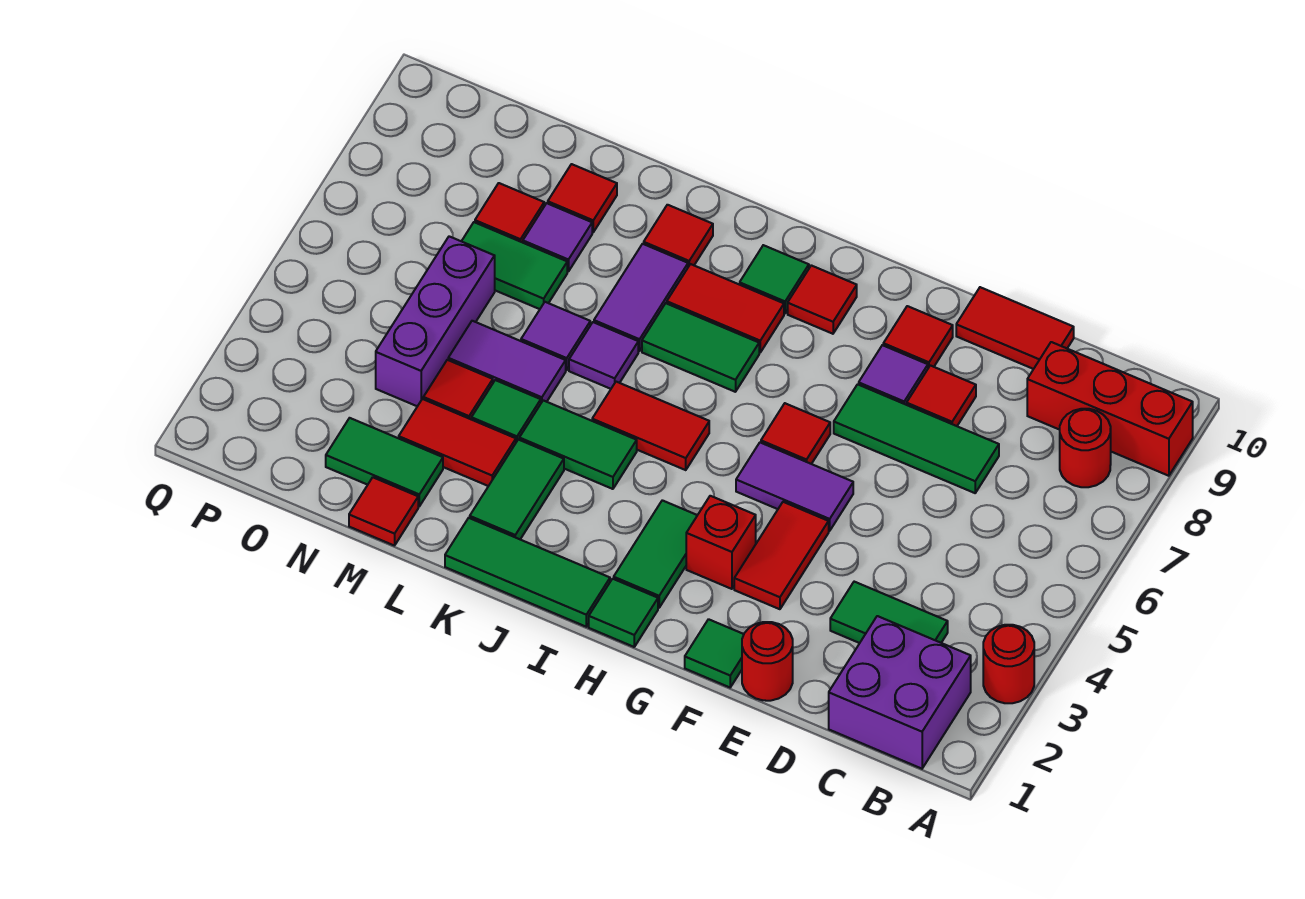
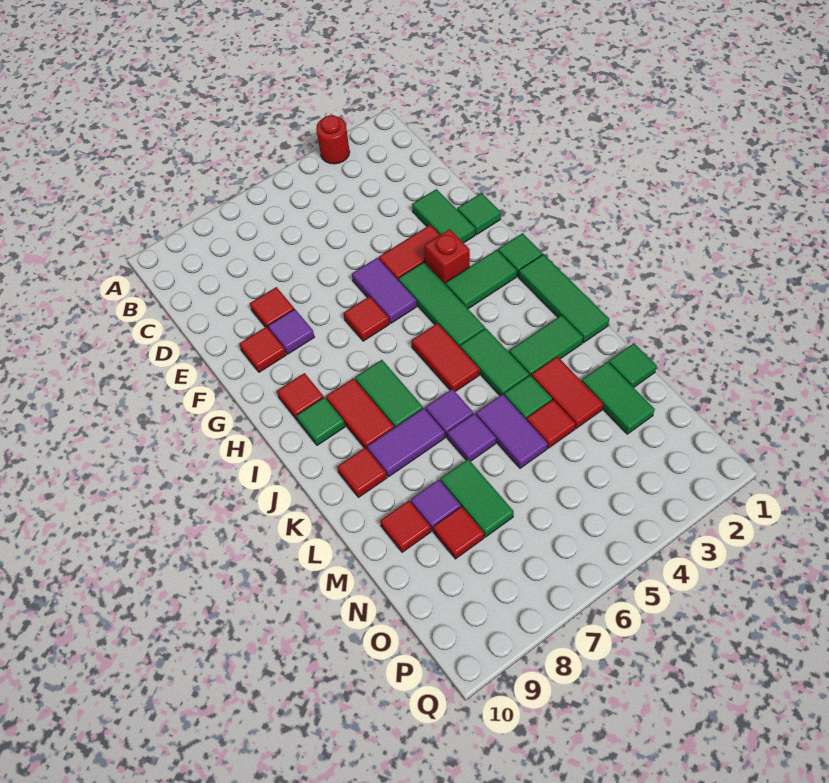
red 1x3 brick [1027,342,1193,476] -> none
purple 2x2 brick [829,616,971,769] -> none
red 1x1 round brick [1060,409,1111,487] -> none
green 1x2 tile [830,582,948,643] -> green 1x2 tile moved to [412,189,475,243]
green 1x3 tile [834,384,999,493] -> green 1x3 tile moved to [398,262,485,347]
red 1x2 tile [956,287,1074,369] -> none
red 1x1 round brick [742,622,793,701] -> none
red 1x1 tile [349,477,418,546] -> green 1x1 tile [609,343,657,388]
purple 1x3 brick [376,236,495,406] -> none

